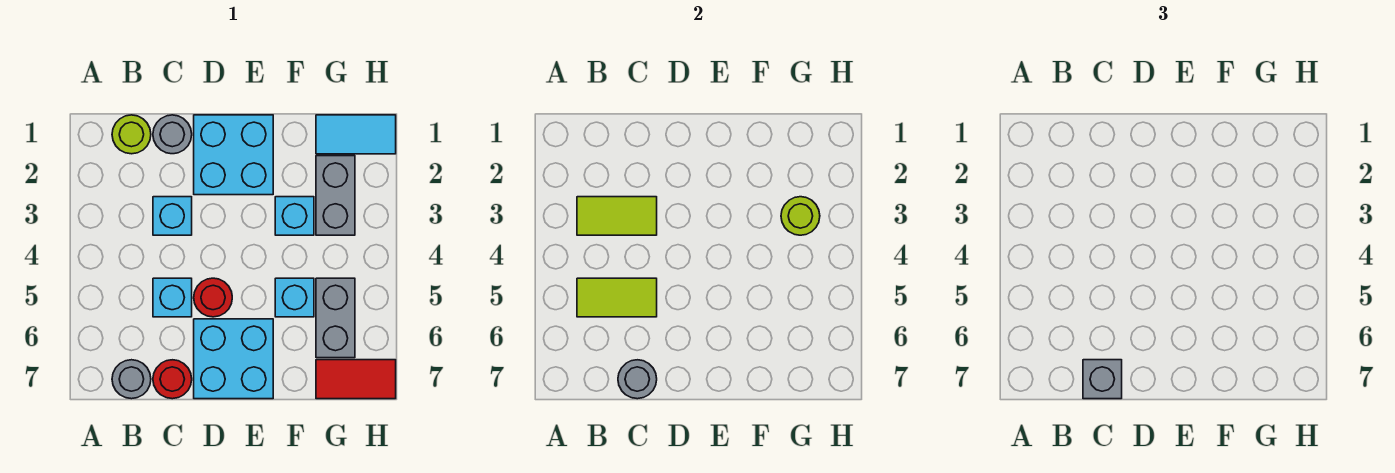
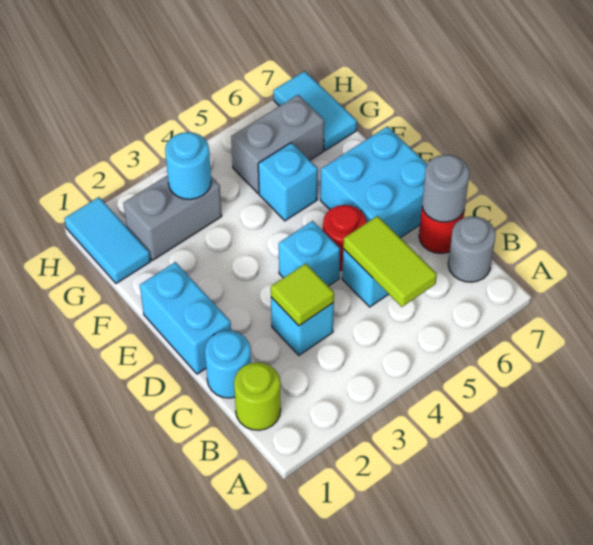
lime 1x2 tile [577,197,657,235] -> lime 1x1 tile [271,263,334,326]
grey 1x1 round brick [153,115,192,154] -> cyan 1x1 round brick [205,331,251,398]
grey 1x1 brick [1083,360,1122,399] -> none
cyan 2x2 brick [194,115,273,195] -> cyan 1x2 brick [140,262,231,374]
cyan 1x1 brick [275,197,314,235] -> cyan 1x1 brick moved to [279,221,340,286]
lime 1x1 round brick [781,197,820,235] -> cyan 1x1 round brick [165,132,211,199]
red 1x2 tile [316,360,396,399] -> cyan 1x2 tile [273,71,357,150]

